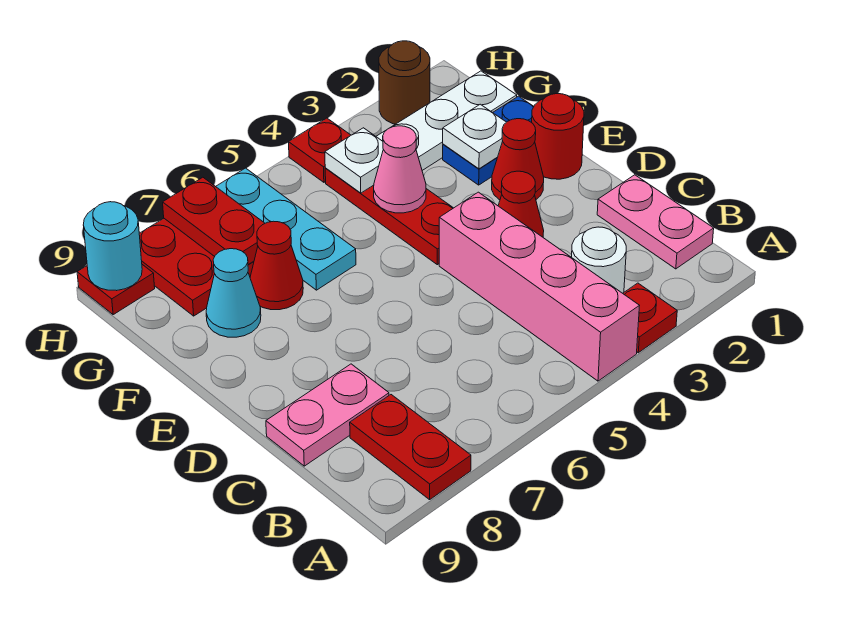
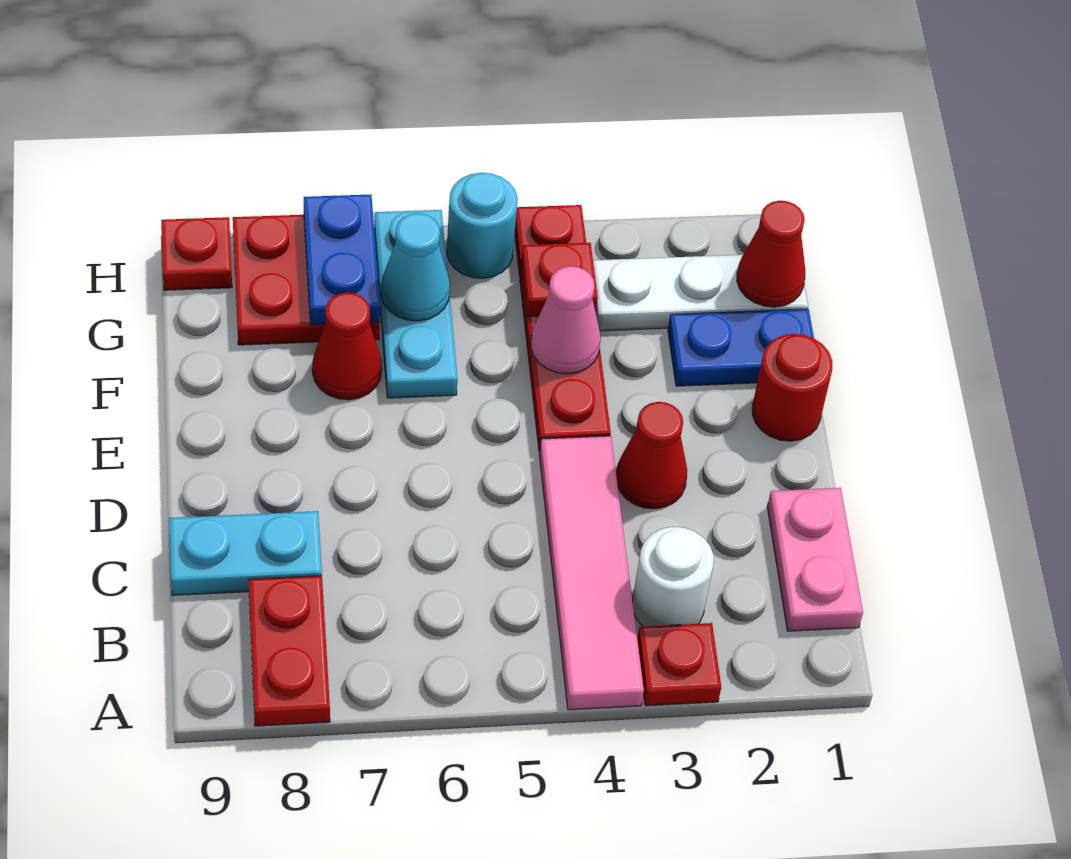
pink 1x4 brick [439,192,639,381] -> pink 1x4 tile [539,436,644,710]
pink 1x2 plate [266,364,389,466] -> cyan 1x2 plate [169,511,322,595]
red 1x1 cone [492,119,544,200] -> red 1x1 cone moved to [737,201,805,307]
white 1x1 plate [443,104,506,169] -> none
cyan 1x1 cone [206,249,261,337] -> cyan 1x1 cone moved to [381,213,450,321]
white 1x1 plate [325,128,383,193] -> red 1x1 plate [521,243,598,317]
red 1x2 plate [163,177,265,265] -> blue 1x2 plate [304,194,380,325]
brown 1x1 round brick [379,41,430,124] -> none
cyan 1x1 round brick [83,202,142,291] -> cyan 1x1 round brick moved to [447,173,518,278]

